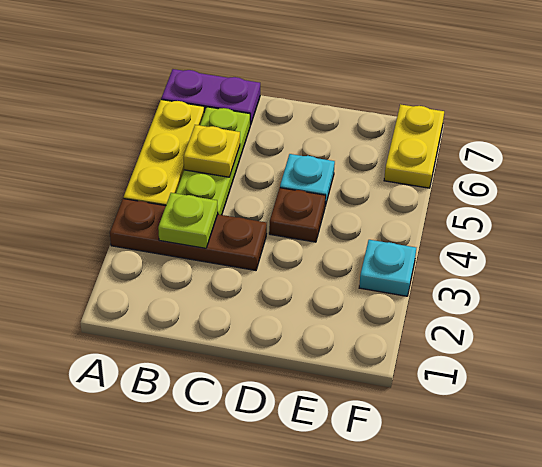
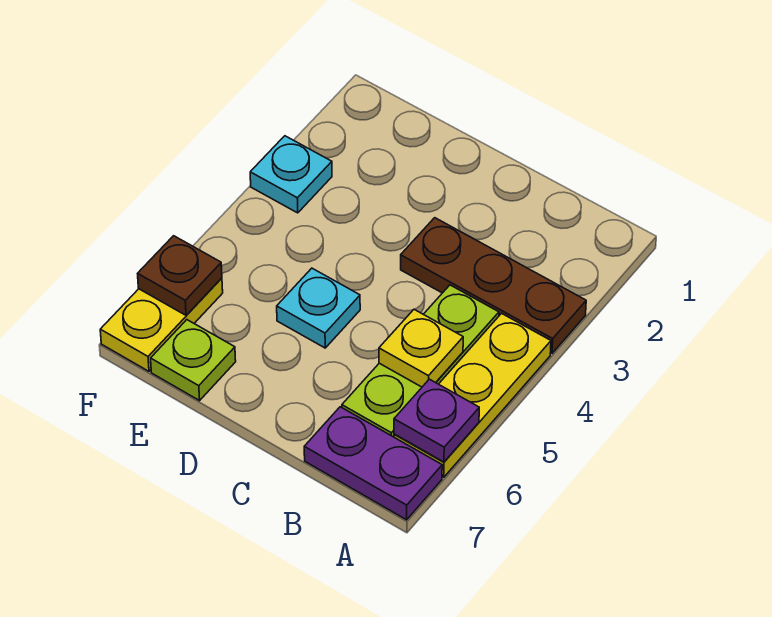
none -> purple 1x1 plate [394,379,479,462]
lime 1x1 plate [158,193,218,248] -> lime 1x1 plate moved to [151,320,236,401]
brown 1x1 plate [269,188,326,242] -> brown 1x1 plate moved to [138,236,222,315]

